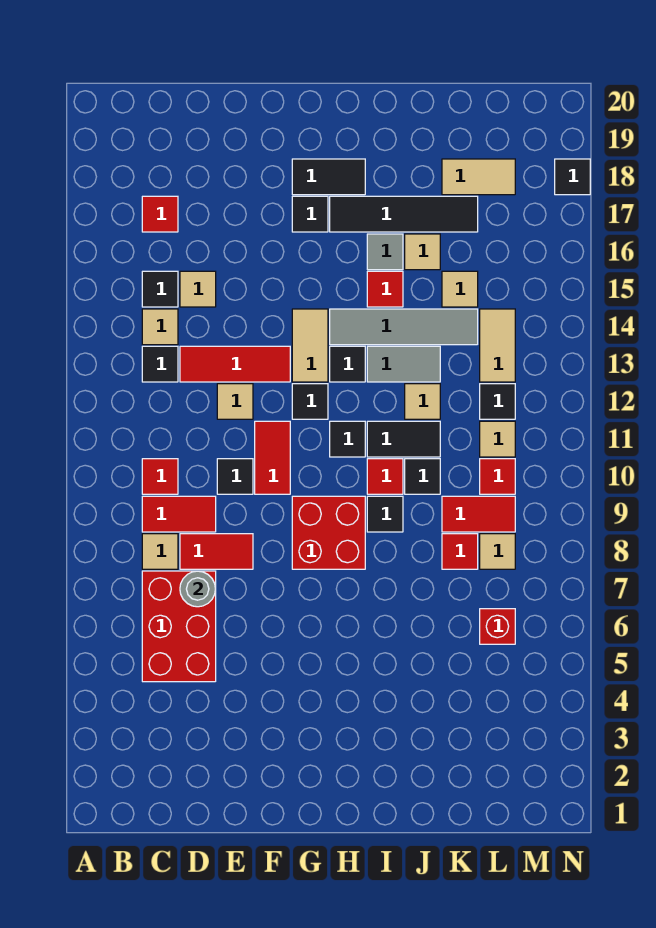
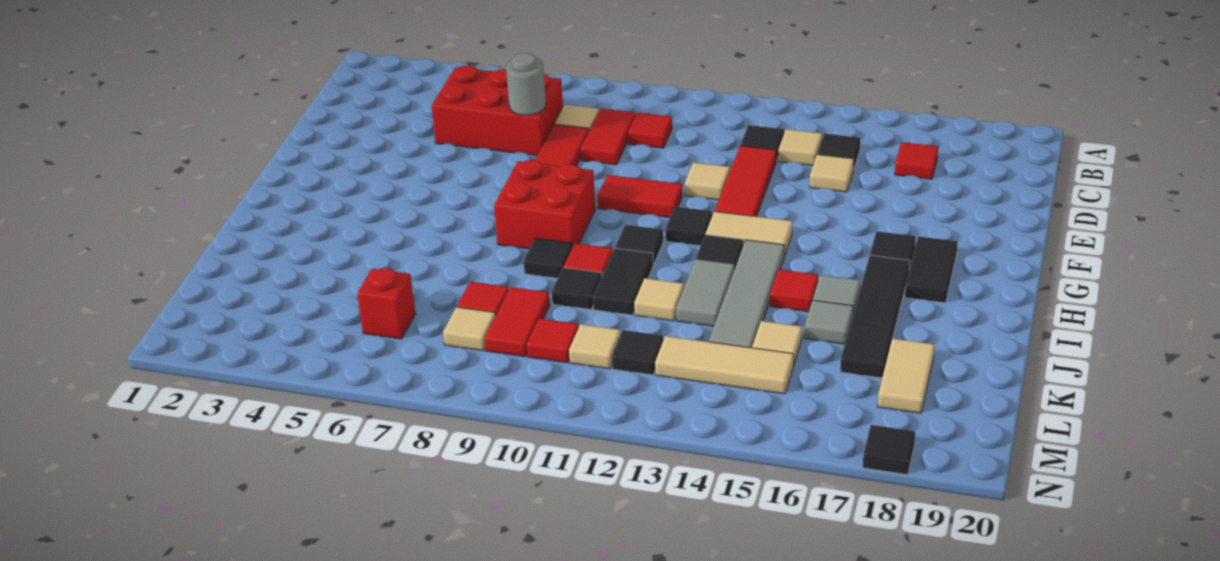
black 1x1 tile [217,459,253,494] -> none
tan 1x1 tile [405,234,440,270] -> grey 1x1 tile [804,300,853,344]
tan 1x2 tile [480,309,515,382] -> tan 1x3 tile [655,336,794,394]

